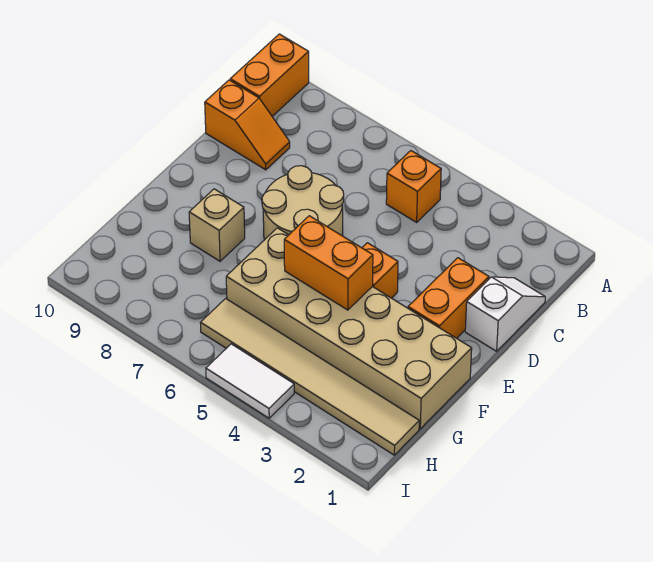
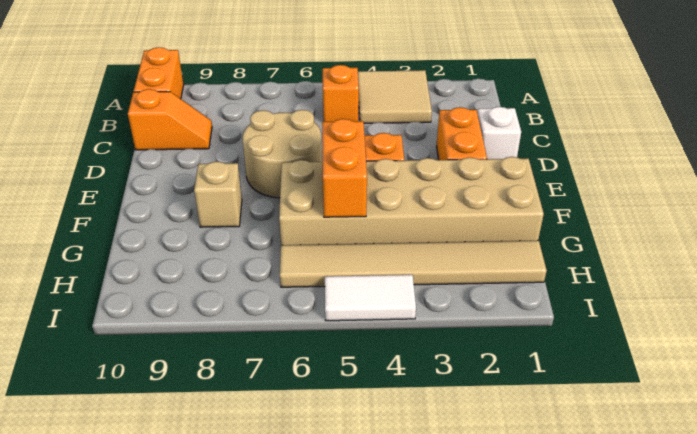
none -> tan 2x2 tile [358,70,432,123]
orange 1x2 brick [284,216,373,310] -> orange 1x2 brick turned to [322,119,367,217]

